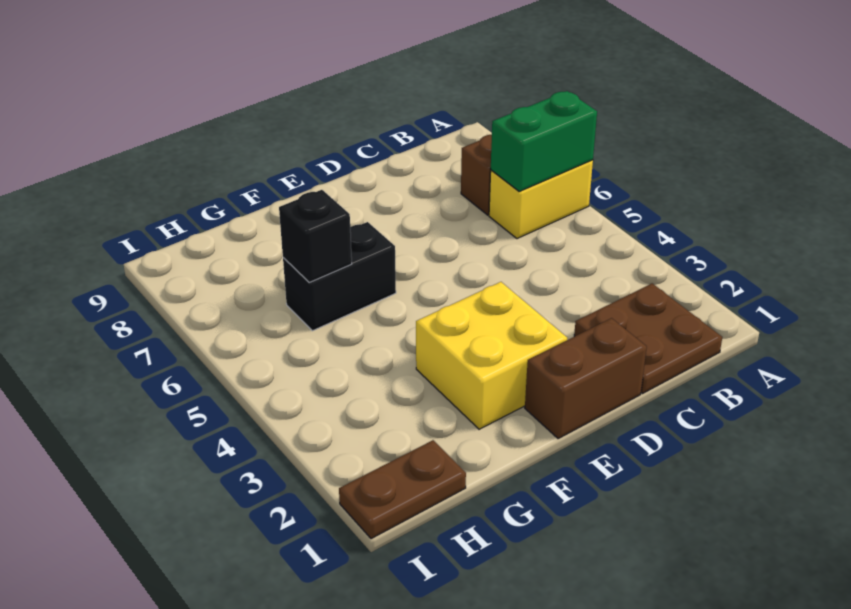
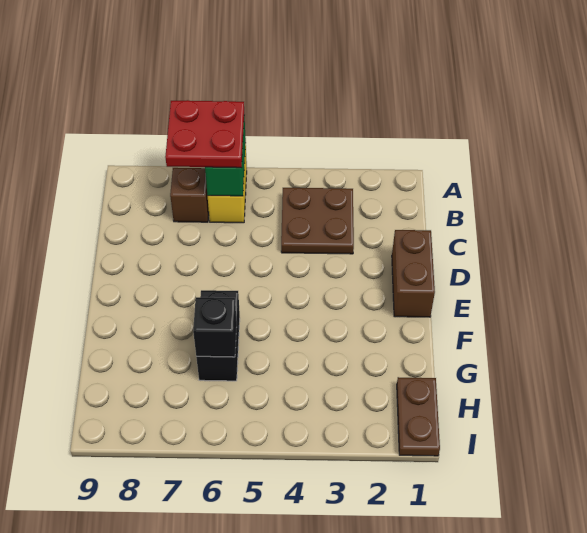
none -> red 2x2 plate [165,100,244,168]
brown 2x2 plate [574,284,722,393] -> brown 2x2 plate moved to [281,188,354,254]
yellow 2x2 brick [416,282,567,429] -> none

